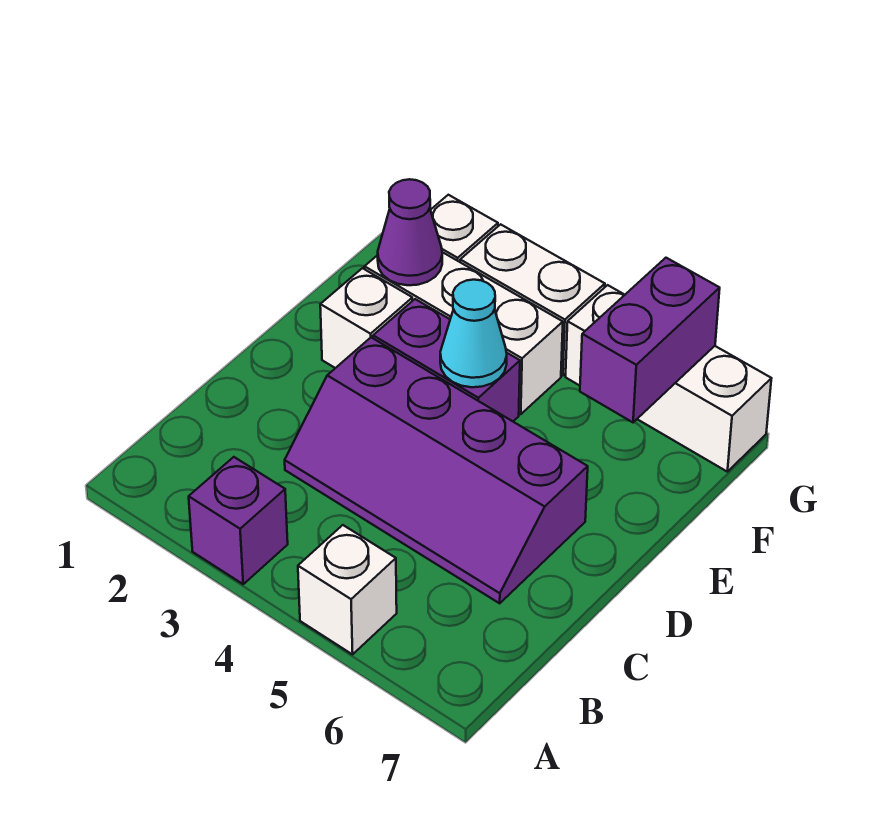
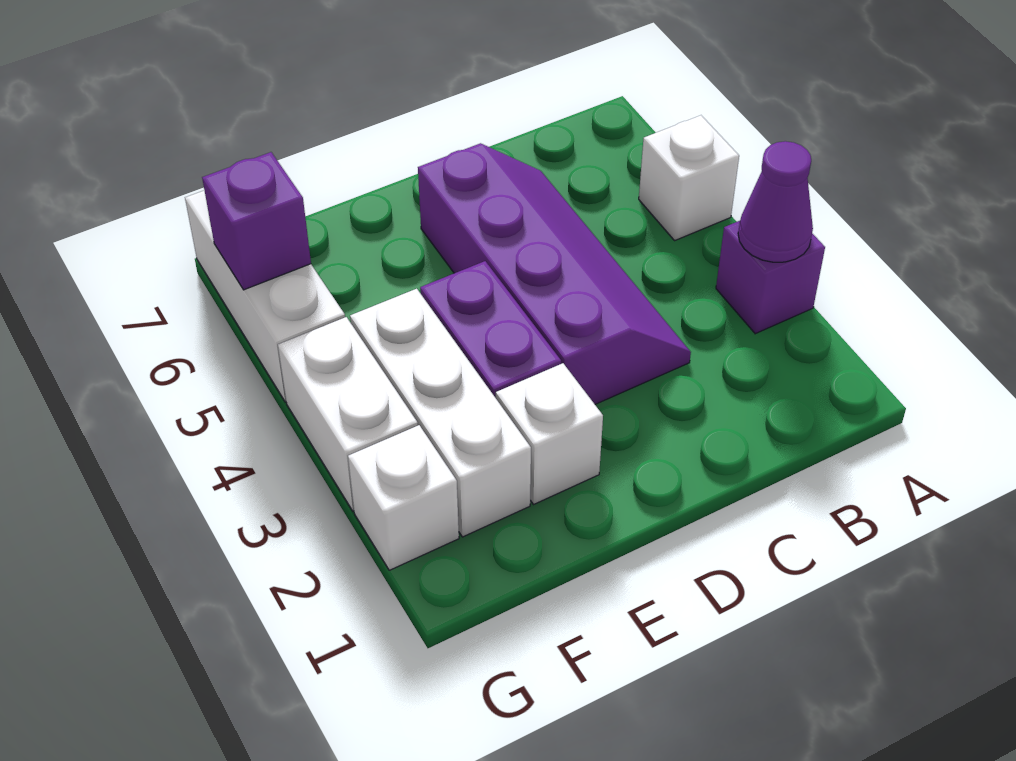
cyan 1x1 cone [440,280,507,387] -> none
purple 1x1 cone [378,179,442,285] -> purple 1x1 cone moved to [738,141,813,262]
purple 1x2 brick [580,258,720,422] -> purple 1x1 brick [202,152,311,290]

